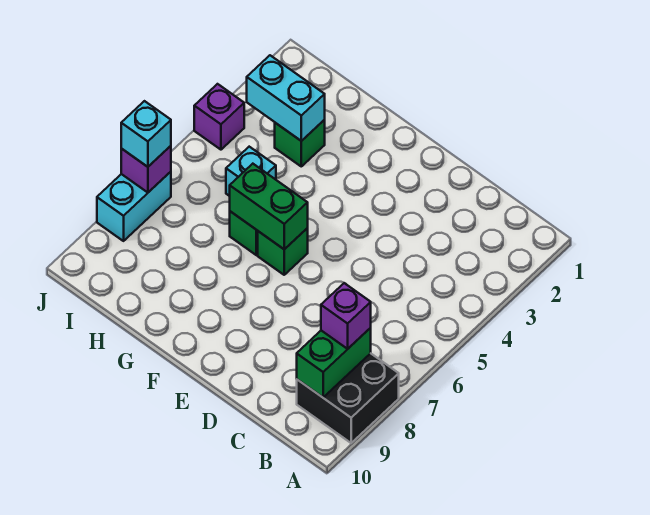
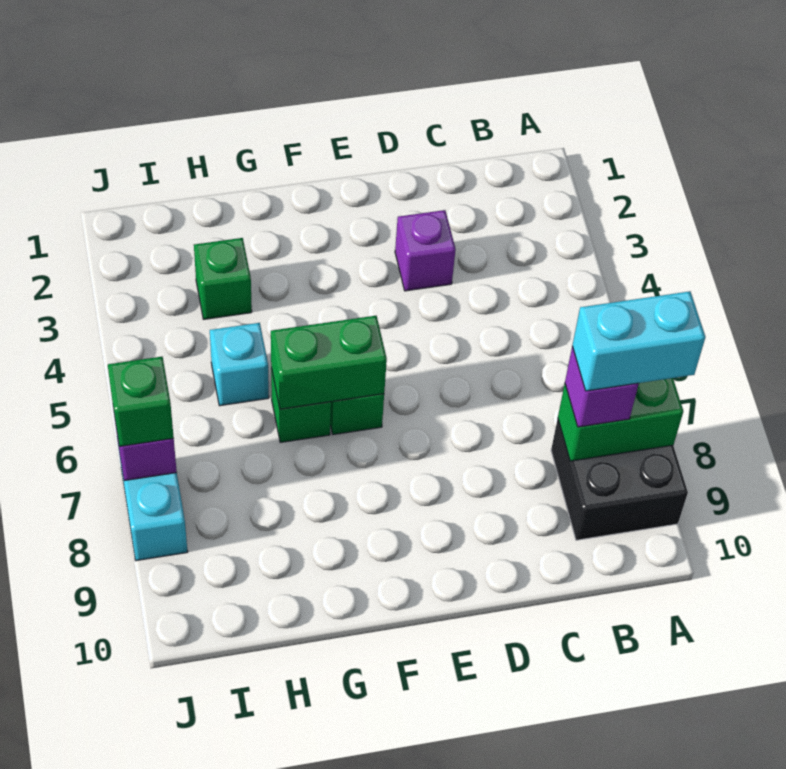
green 1x2 brick [297,328,371,397] -> green 1x2 brick turned to [558,378,683,461]
cyan 1x2 brick [247,55,325,141] -> cyan 1x2 brick moved to [572,291,705,391]
purple 1x1 brick [194,84,244,150] -> purple 1x1 brick moved to [395,210,456,291]
cyan 1x1 brick [121,101,171,167] -> green 1x1 brick [108,357,174,447]

